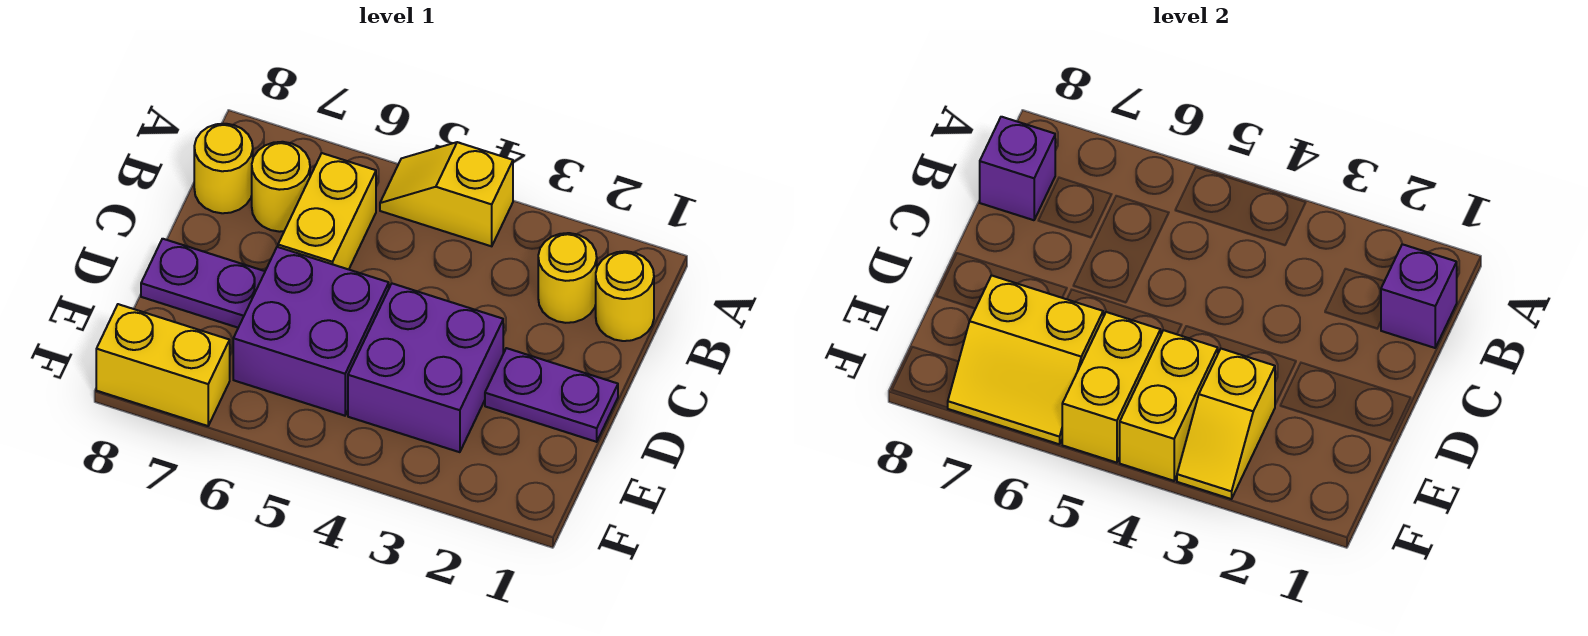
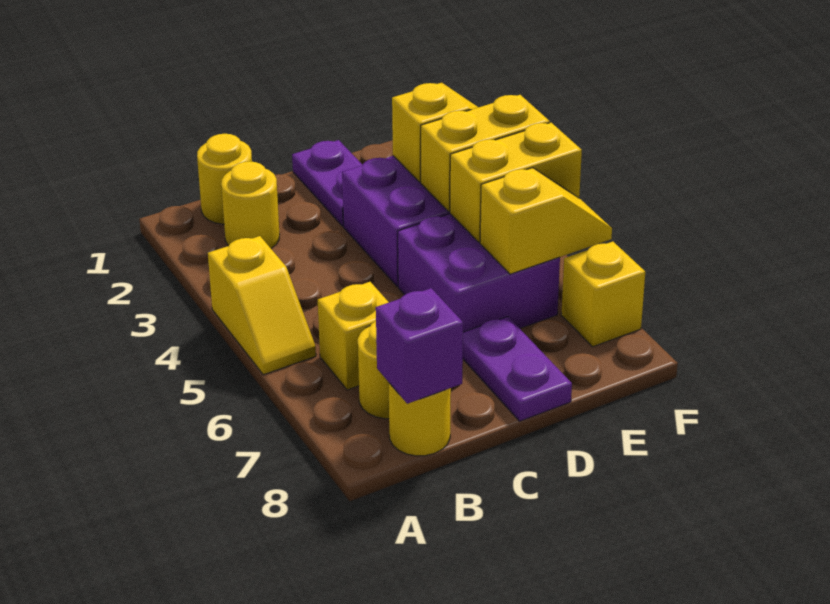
purple 1x1 brick [1381,244,1457,348] -> none
yellow 1x2 brick [278,153,376,269] -> yellow 1x1 brick [318,282,389,390]
yellow 2x2 slope [948,275,1103,444] -> yellow 1x2 slope [480,168,612,274]
yellow 1x2 brick [96,304,230,426] -> yellow 1x1 brick [561,242,645,347]

